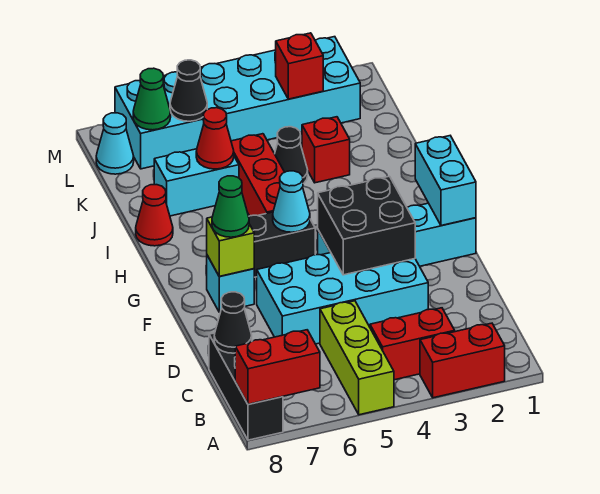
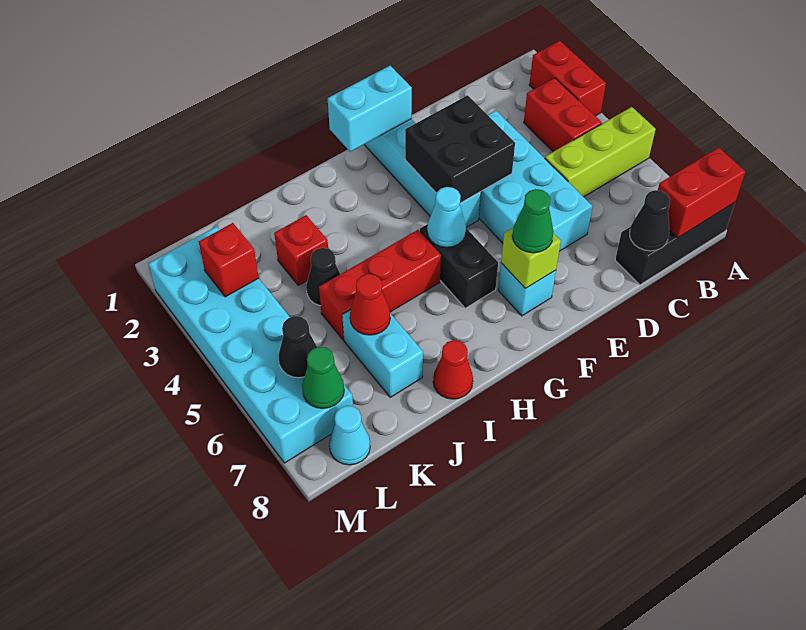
red 1x2 brick [235,330,320,404] -> red 1x2 brick turned to [658,147,745,238]

